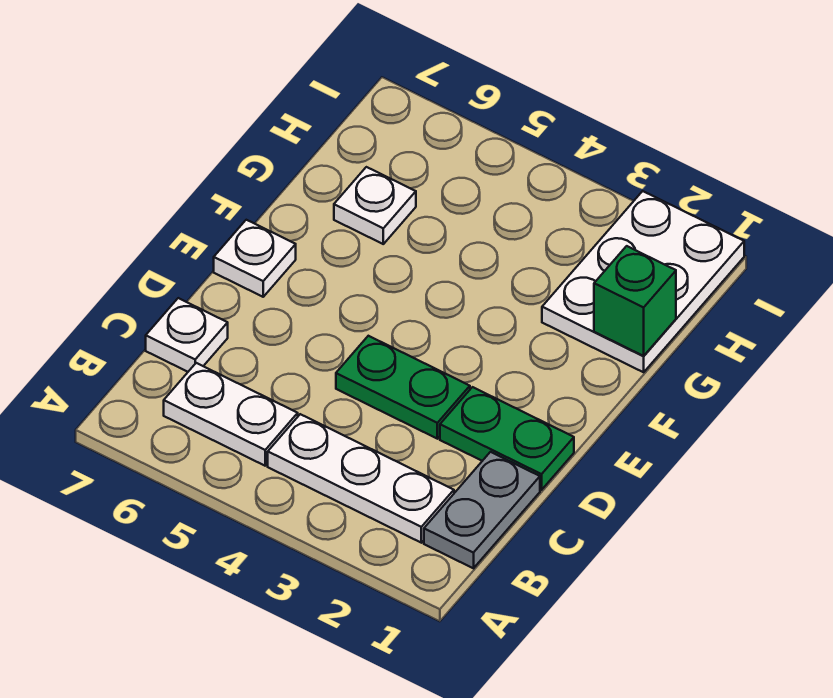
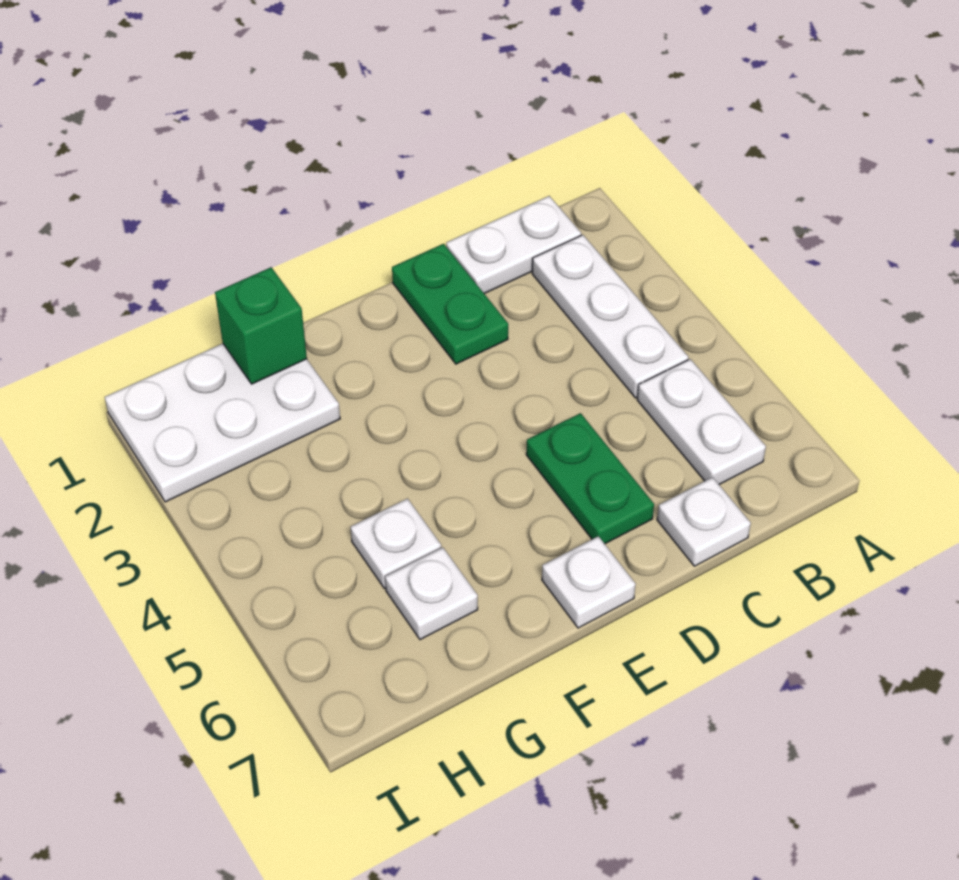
grey 1x2 plate [424,452,540,568] -> white 1x2 plate [446,196,581,294]
green 1x2 plate [336,336,470,439] -> green 1x2 plate moved to [526,413,654,544]
none -> white 1x1 plate [351,499,441,589]

